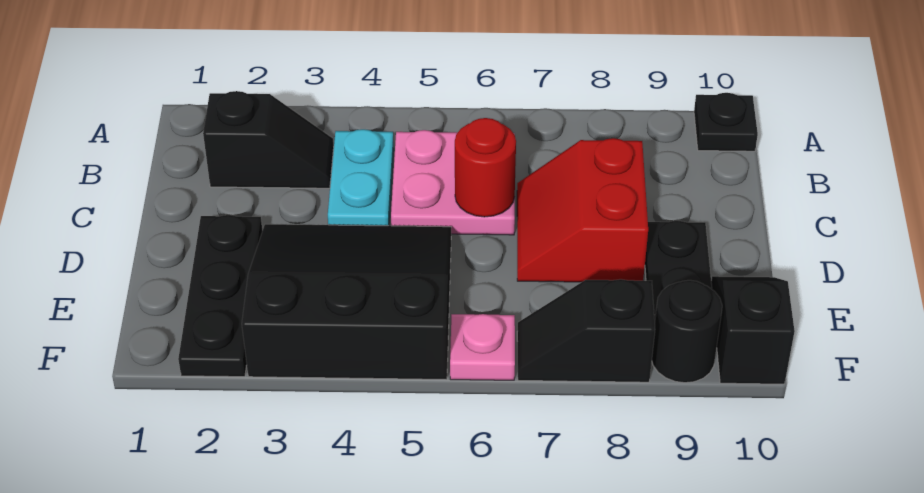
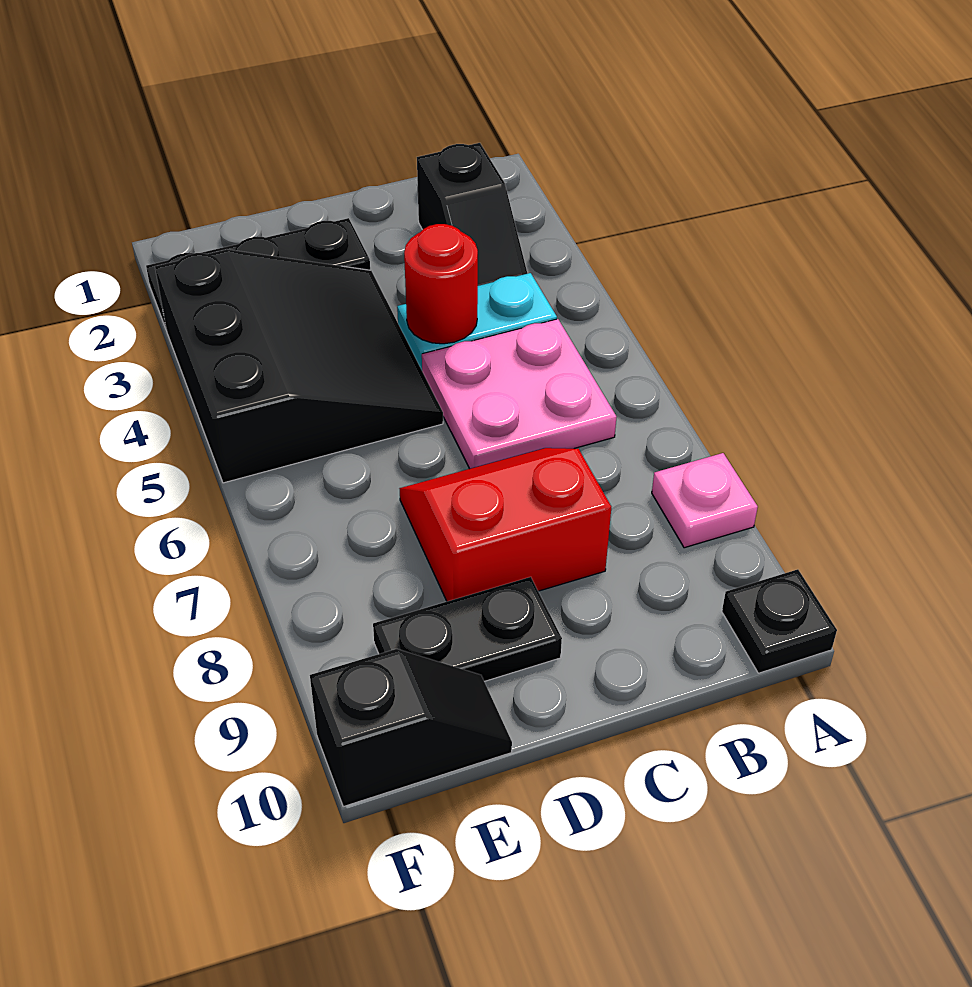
red 1x1 round brick [455,118,516,217] -> red 1x1 round brick moved to [404,224,478,344]
pink 1x1 plate [450,314,515,380] -> pink 1x1 plate moved to [652,453,758,548]
black 1x2 slope [517,279,655,382] -> none
black 1x1 round brick [652,280,722,383] -> none

